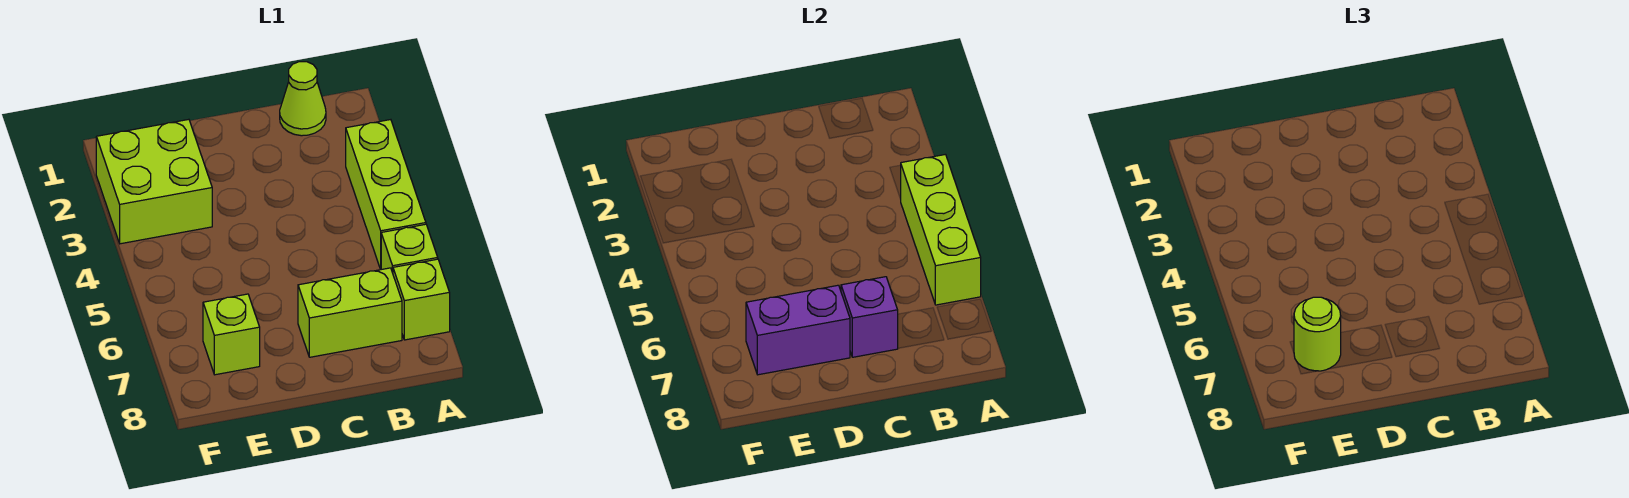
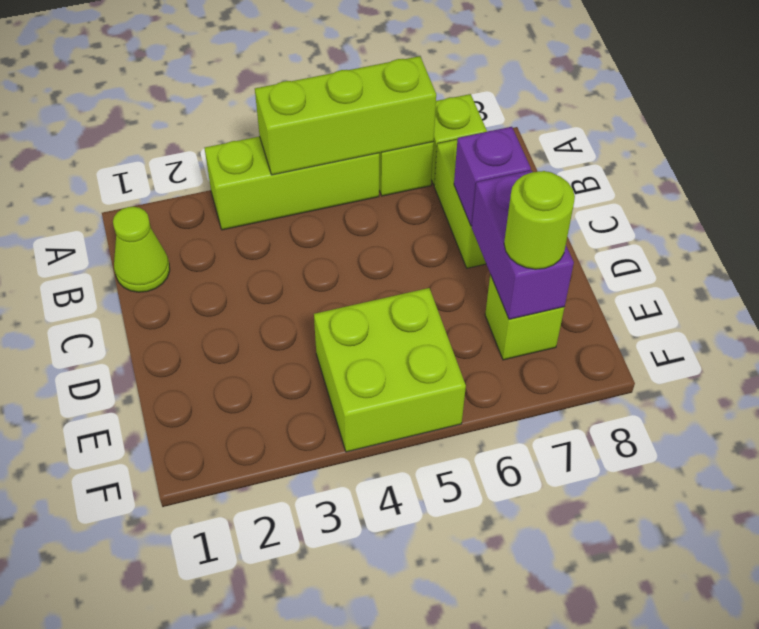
lime 2x2 brick [96,119,212,244] -> lime 2x2 brick moved to [314,288,466,452]

